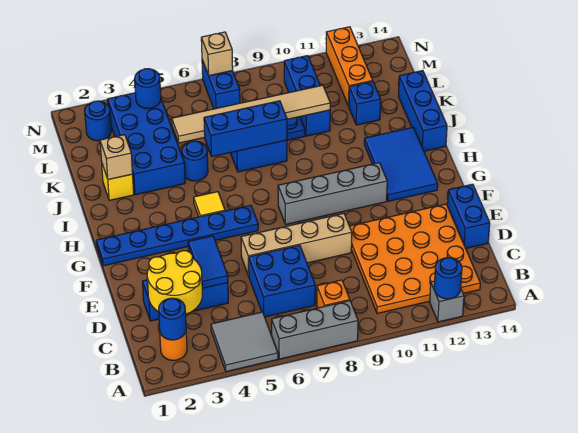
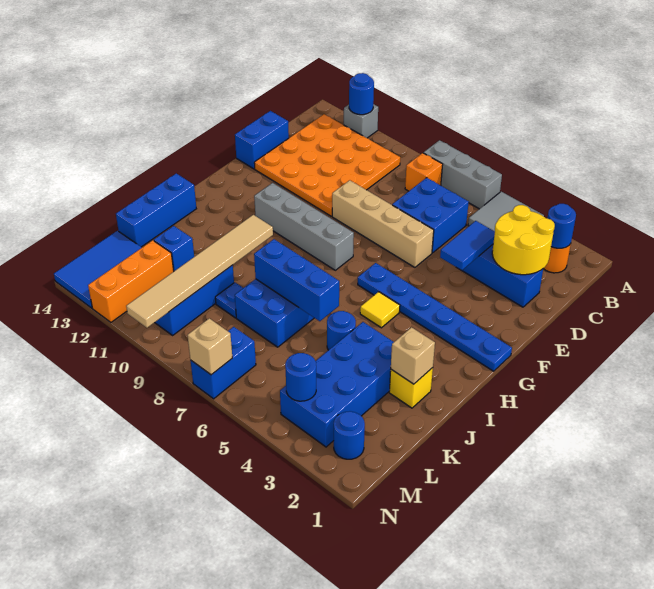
blue 2x3 tile [364,127,438,201] -> blue 2x3 tile moved to [54,231,142,308]
tan 1x6 tile [172,85,330,143] -> tan 1x6 tile turned to [126,215,273,328]

